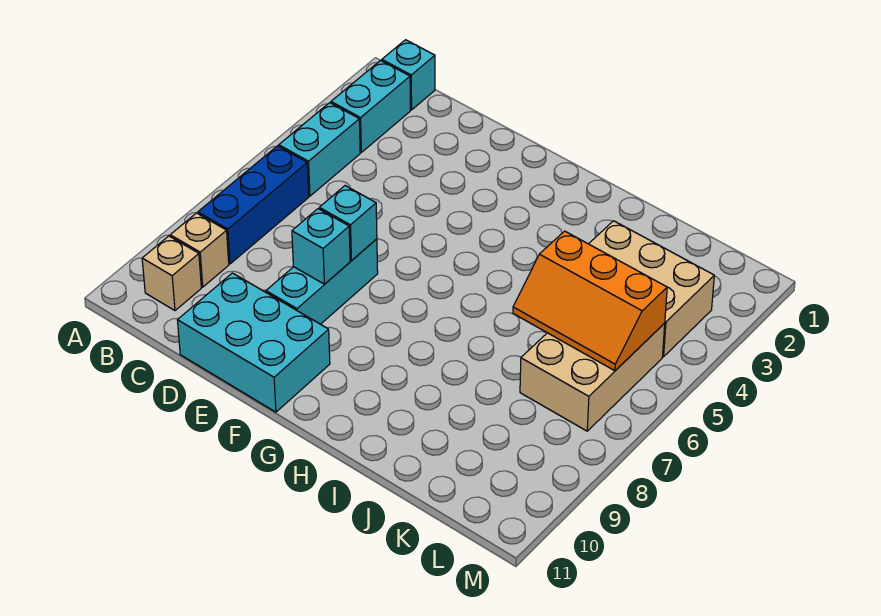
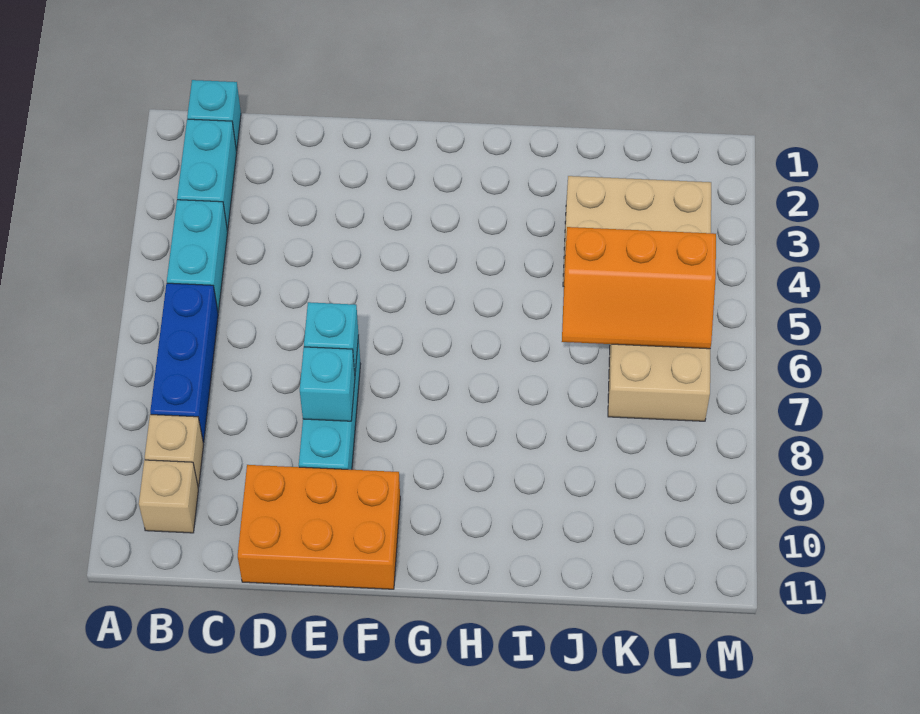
cyan 2x3 brick [178,273,330,412] -> orange 2x3 brick [238,465,400,589]

